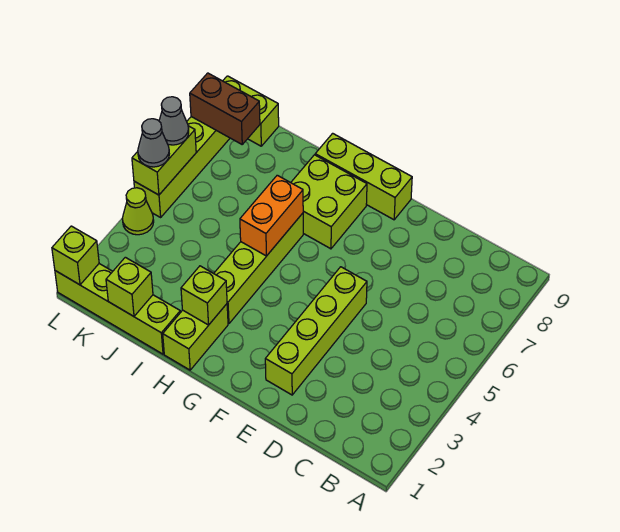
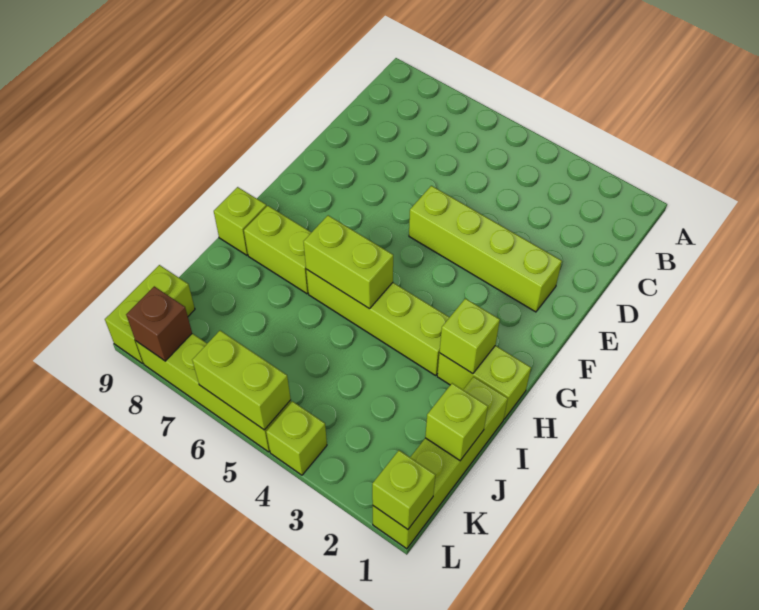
lime 1x3 brick [315,133,412,220] -> lime 1x1 brick [214,187,267,255]
lime 2x2 brick [291,155,367,249] -> lime 1x2 brick [244,206,312,294]
orange 1x2 brick [240,175,303,256] -> lime 1x2 brick [303,215,393,309]
brown 1x2 brick [190,73,260,144] -> brown 1x1 brick [126,286,192,361]
lime 1x1 cone [122,188,154,235] -> lime 1x1 brick [266,401,327,475]
grey 1x1 cone [138,119,169,167] -> none
grey 1x1 cone [159,97,189,145] -> none

